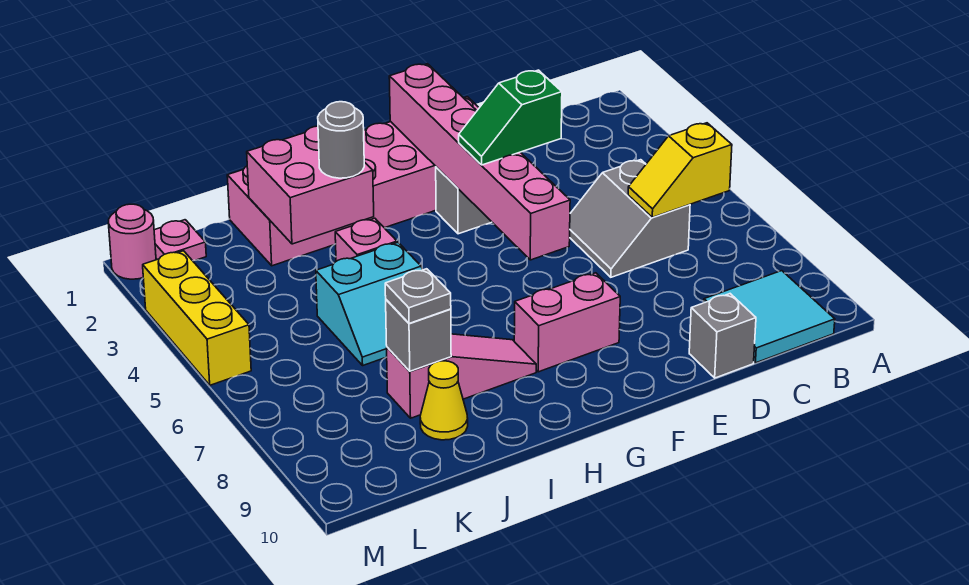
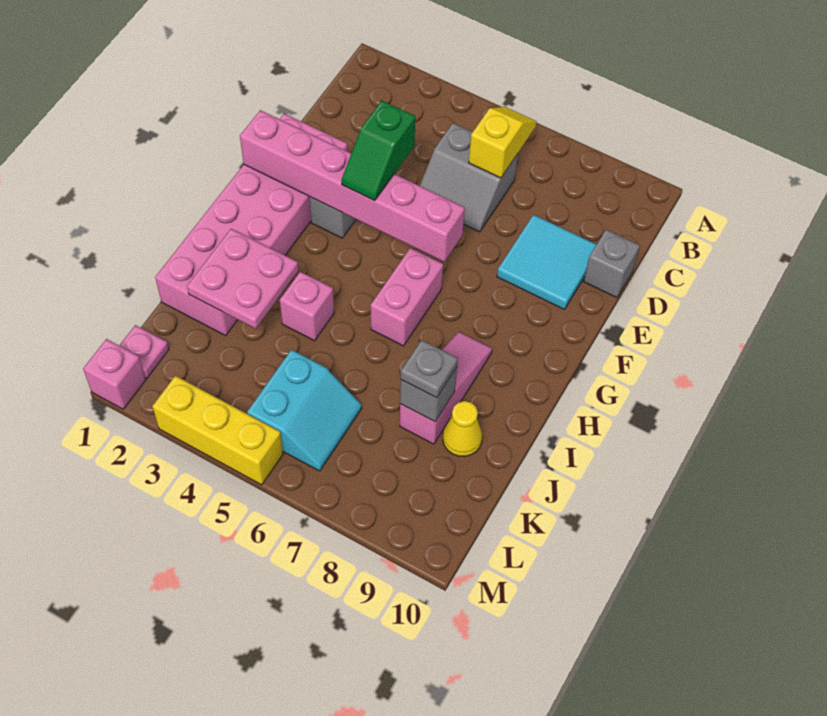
yellow 1x2 slope [628,123,732,217] -> yellow 1x2 slope turned to [469,107,537,178]
cyan 2x2 tile [704,271,835,363] -> cyan 2x2 tile moved to [497,215,597,309]
pink 1x2 brick [514,273,620,372] -> pink 1x2 brick moved to [371,248,443,346]
pink 2x2 brick [247,126,374,244] -> pink 2x2 plate [187,229,298,329]
grey 1x1 round brick [318,102,364,178] -> none
cyan 2x2 slope [316,243,423,365] -> cyan 2x2 slope moved to [247,350,362,471]
pink 1x1 round brick [108,204,156,279] -> pink 1x1 brick [83,339,146,409]

